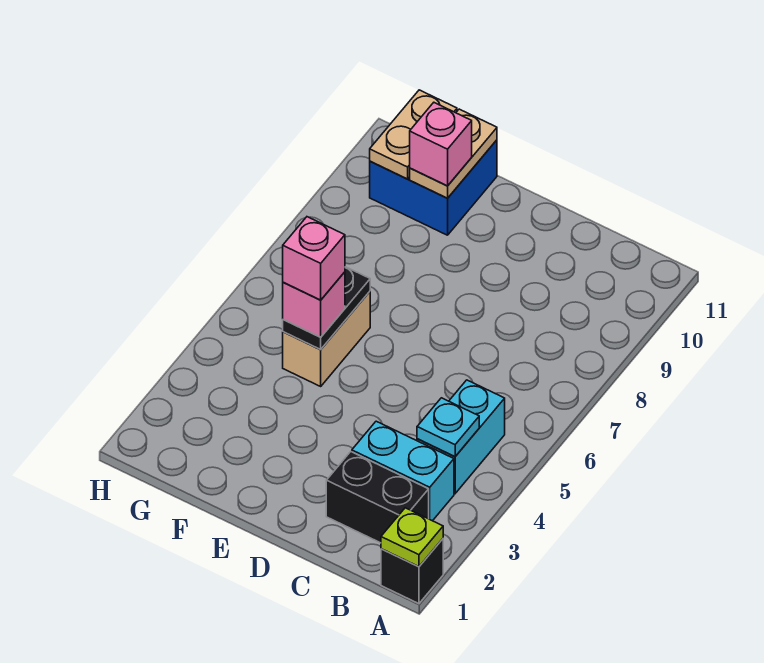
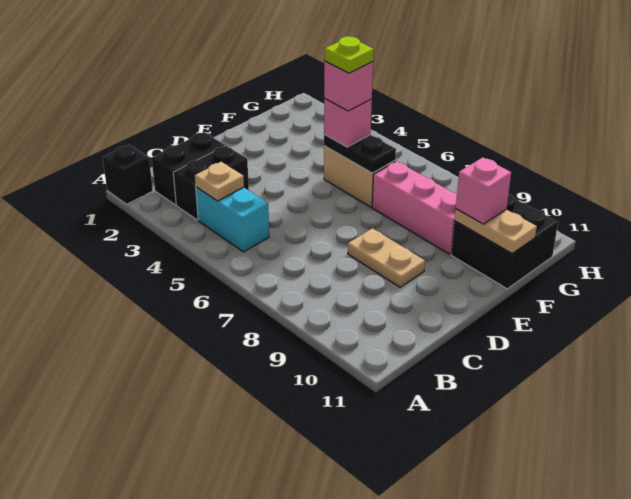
lime 1x1 plate [381,508,443,567] -> lime 1x1 plate moved to [324,36,374,73]
cyan 1x2 brick [352,421,454,521] -> black 1x2 brick [173,146,249,220]
cyan 1x1 plate [417,398,479,456] -> tan 1x1 plate [195,162,244,201]
none -> pink 1x3 brick [372,161,457,254]
blue 2x2 brick [370,140,497,235] -> black 2x2 brick [451,194,558,289]
tan 1x2 plate [370,90,457,179] -> tan 1x2 plate moved to [348,228,425,287]

